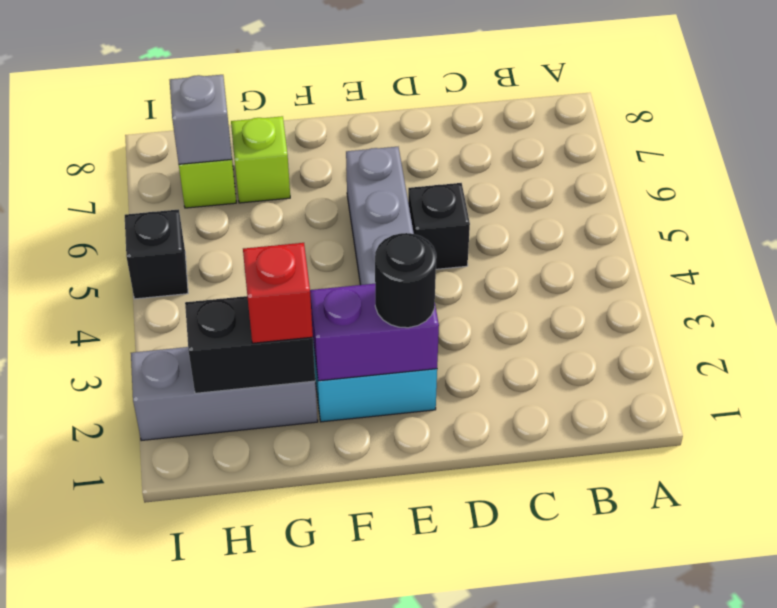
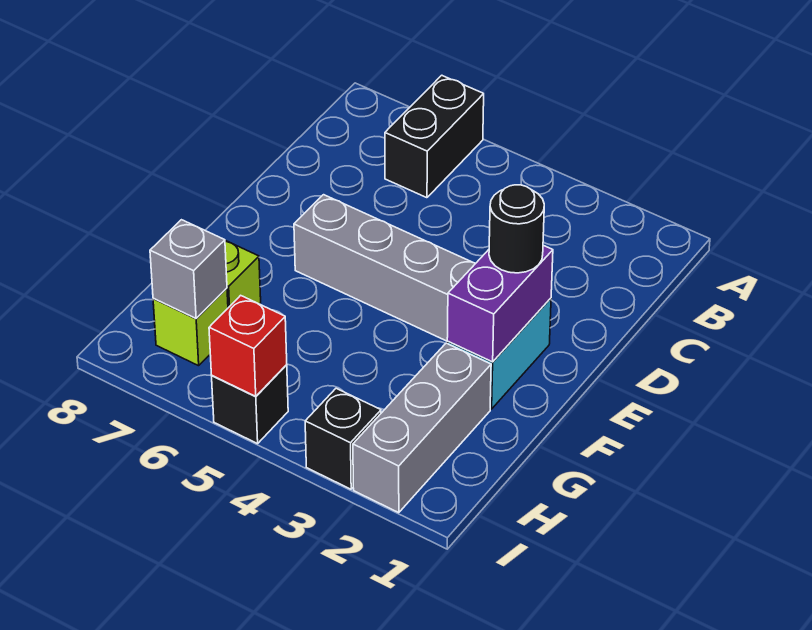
black 1x1 brick [408,183,470,269] -> black 1x1 brick moved to [305,388,381,489]
black 1x2 brick [185,296,315,393] -> black 1x2 brick moved to [385,75,484,198]
red 1x1 brick [243,243,313,343] -> red 1x1 brick moved to [209,295,287,396]

